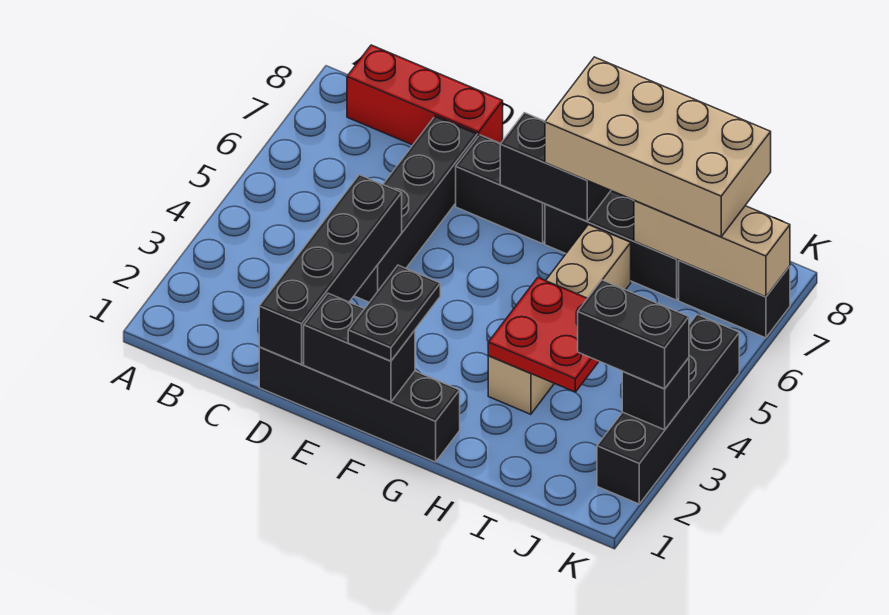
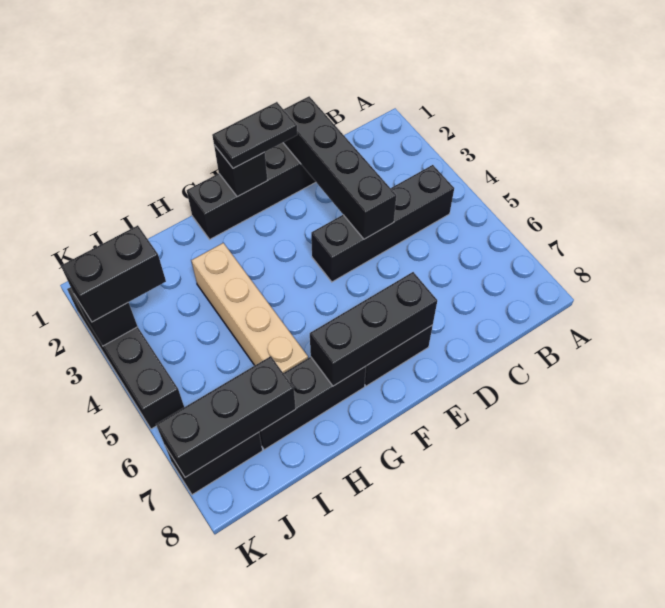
red 1x3 brick [347,45,503,145] -> none
black 1x4 brick [354,116,478,302] -> black 1x4 brick turned to [311,165,454,282]
black 1x2 brick [304,293,415,402] -> black 1x1 brick [214,145,267,197]
black 1x2 plate [348,265,440,361] -> black 1x2 plate turned to [212,102,297,168]
black 1x2 brick [500,113,611,221] -> black 1x3 brick [310,272,437,386]
tan 2x4 brick [545,57,771,237] -> none
red 2x2 plate [488,278,599,392] -> none
tan 1x3 brick [634,201,790,297] -> black 1x3 brick [156,356,296,477]

